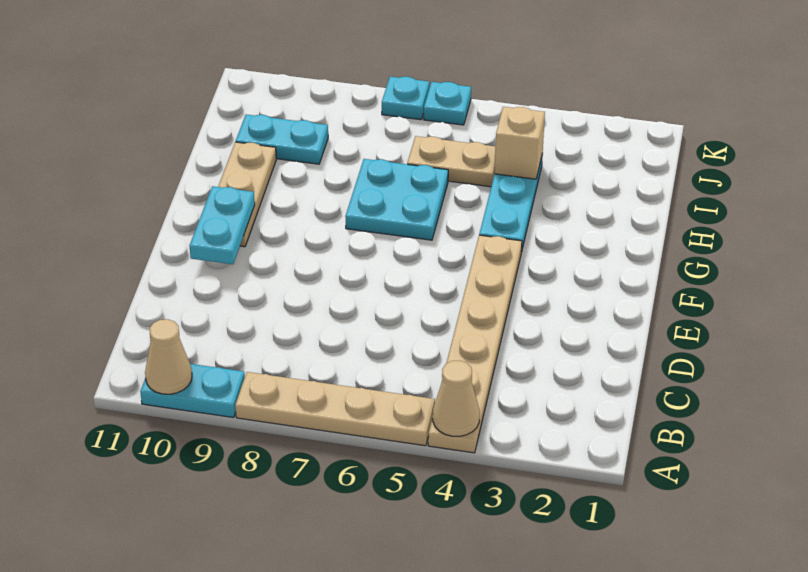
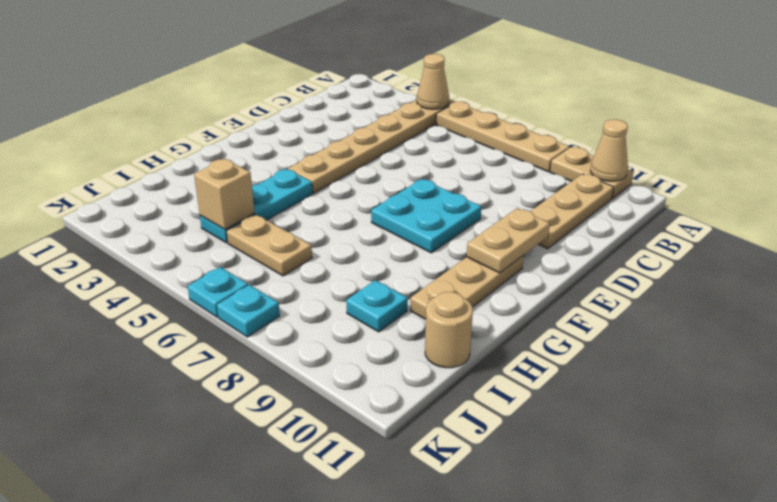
cyan 1x2 plate [140,364,245,418] -> tan 1x2 plate [550,147,633,198]
none -> tan 1x3 plate [530,174,614,249]
cyan 1x2 plate [190,186,255,264] -> tan 1x2 plate [467,208,550,273]
cyan 2x2 plate [345,159,448,240] -> cyan 2x2 plate moved to [371,179,481,253]
cyan 1x2 plate [236,114,328,164] -> cyan 1x1 plate [346,280,408,332]
none -> tan 1x1 round brick [425,292,473,368]

